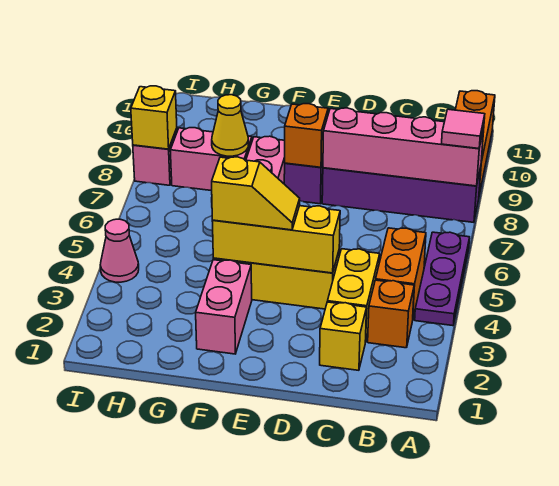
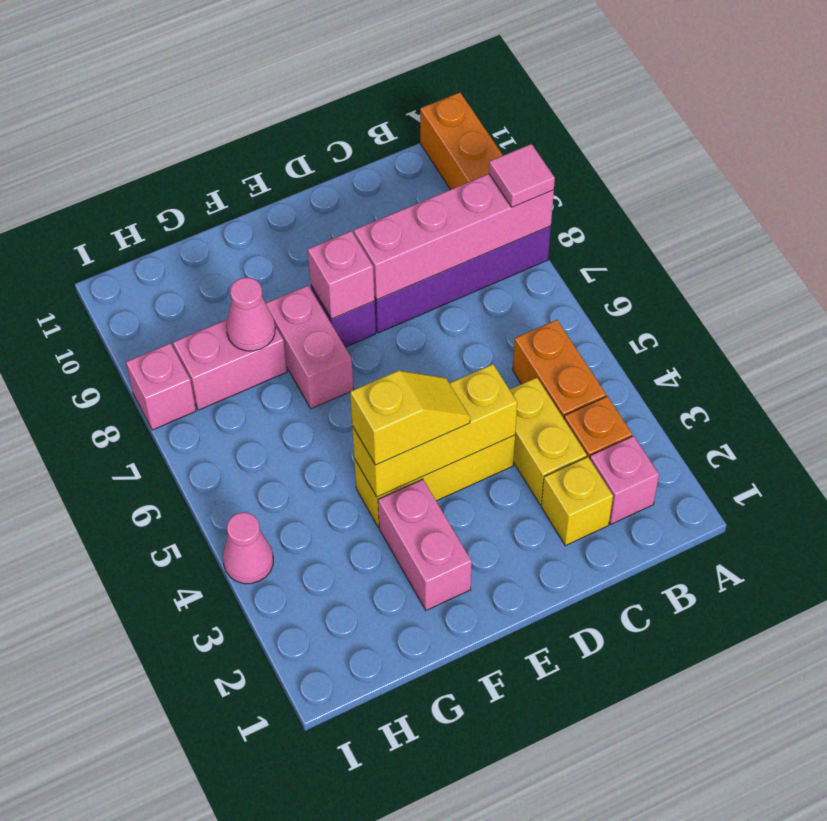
purple 1x3 plate [415,232,470,326] -> none
none -> pink 1x1 brick [590,436,659,524]
orange 1x1 brick [285,104,328,167] -> pink 1x1 brick [308,231,375,319]
yellow 1x1 cone [212,95,248,156] -> pink 1x1 cone [226,278,275,351]
yellow 1x1 brick [131,86,177,149] -> none

